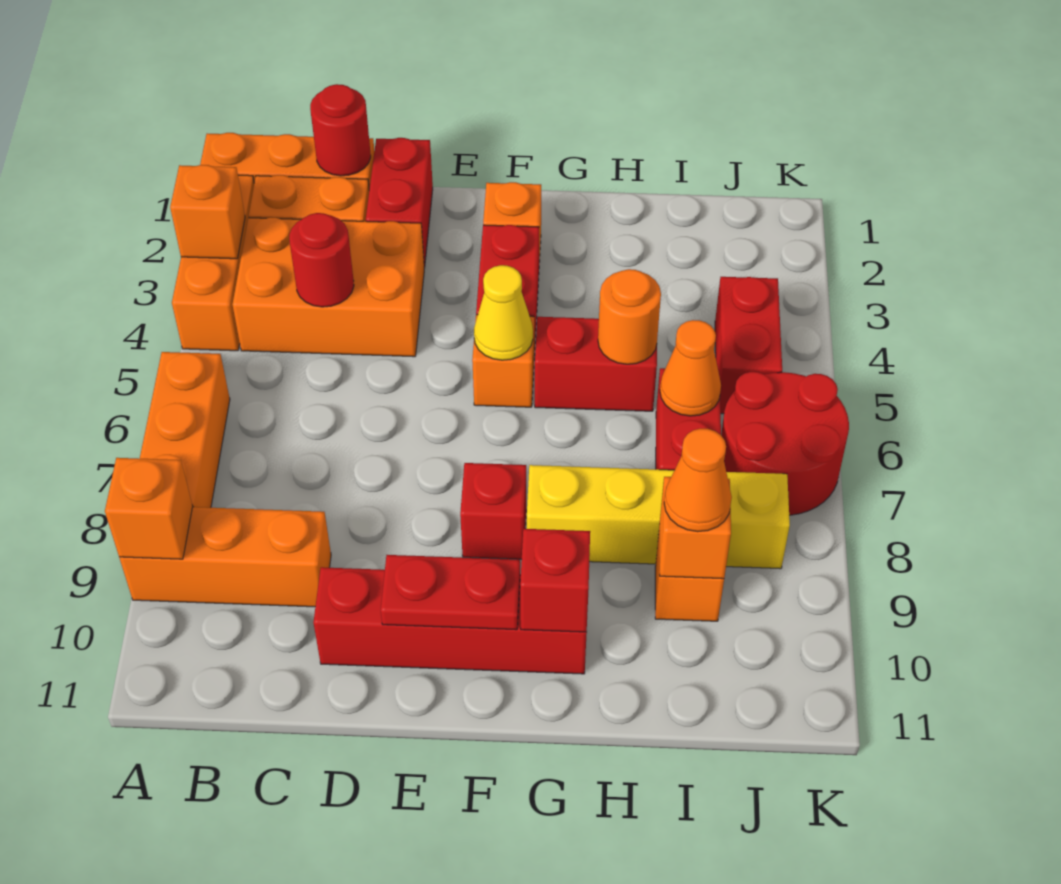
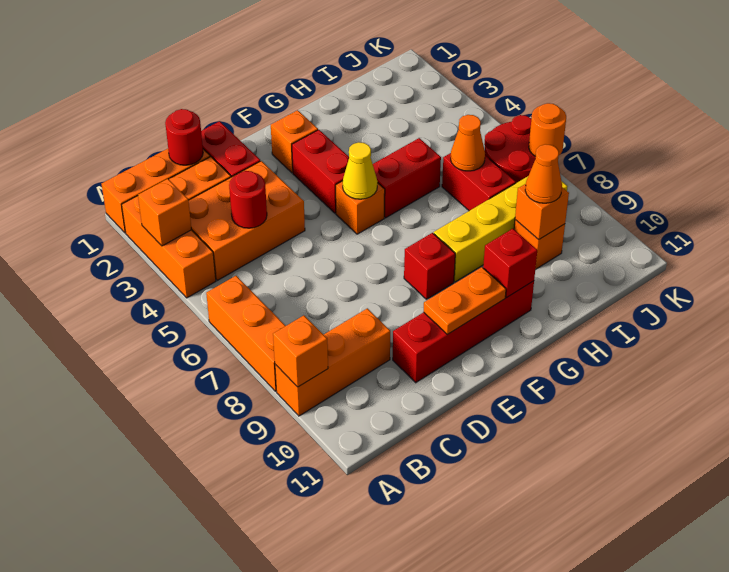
red 1x2 plate [381,555,520,630] -> orange 1x2 plate [424,267,506,334]
orange 1x1 round brick [598,269,661,364] -> orange 1x1 round brick moved to [529,103,566,156]
red 1x2 brick [715,277,782,414] -> none

